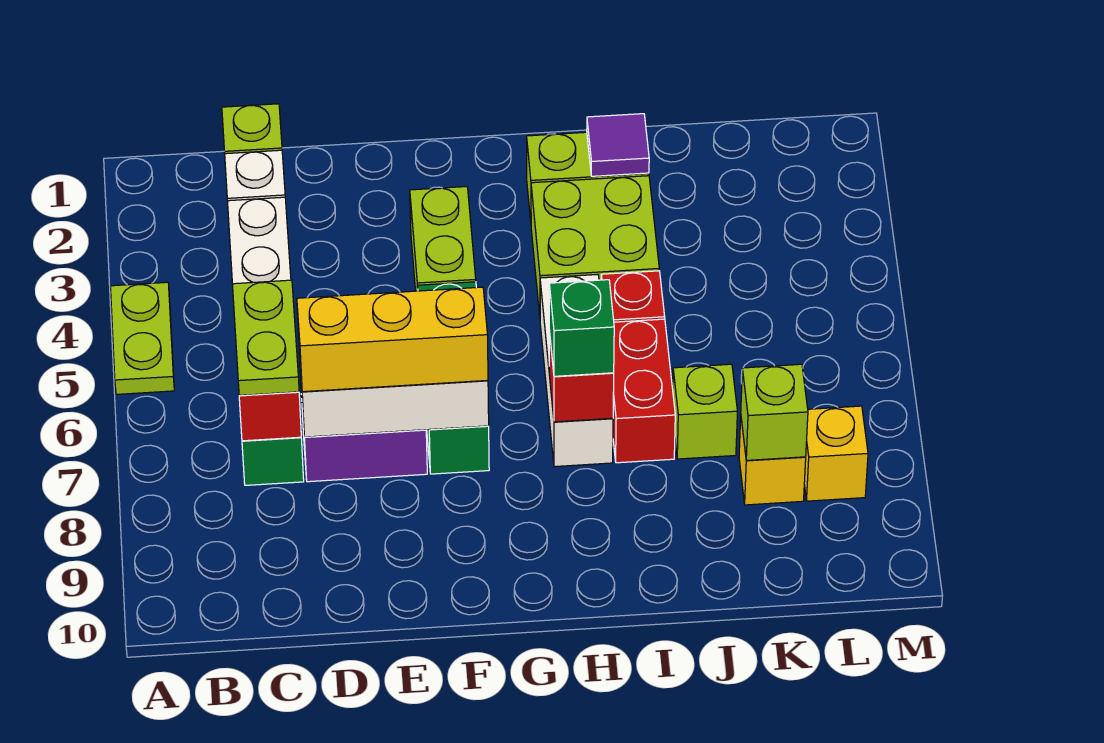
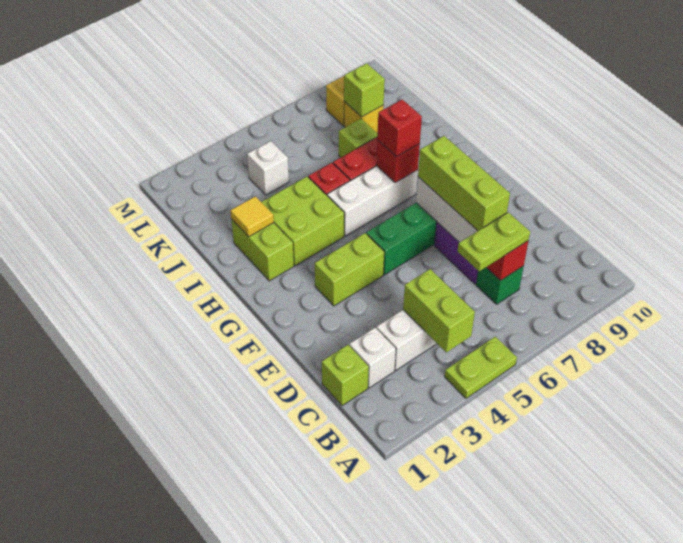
none -> lime 1x2 brick [403,269,475,352]
yellow 1x3 brick [297,287,488,392] -> lime 1x3 brick [418,136,510,231]
green 1x1 brick [549,280,614,376] -> red 1x1 brick [377,99,422,157]
purple 1x1 tile [587,114,649,176] -> yellow 1x1 tile [230,196,274,237]
none -> white 1x1 brick [247,141,289,195]

